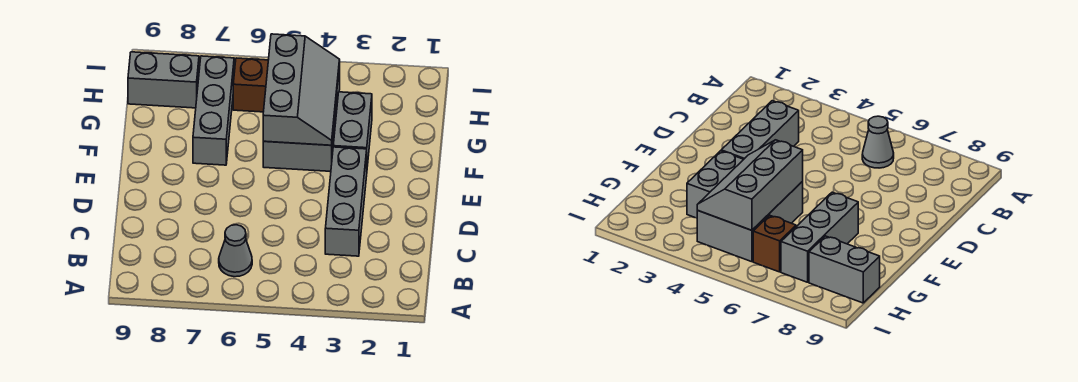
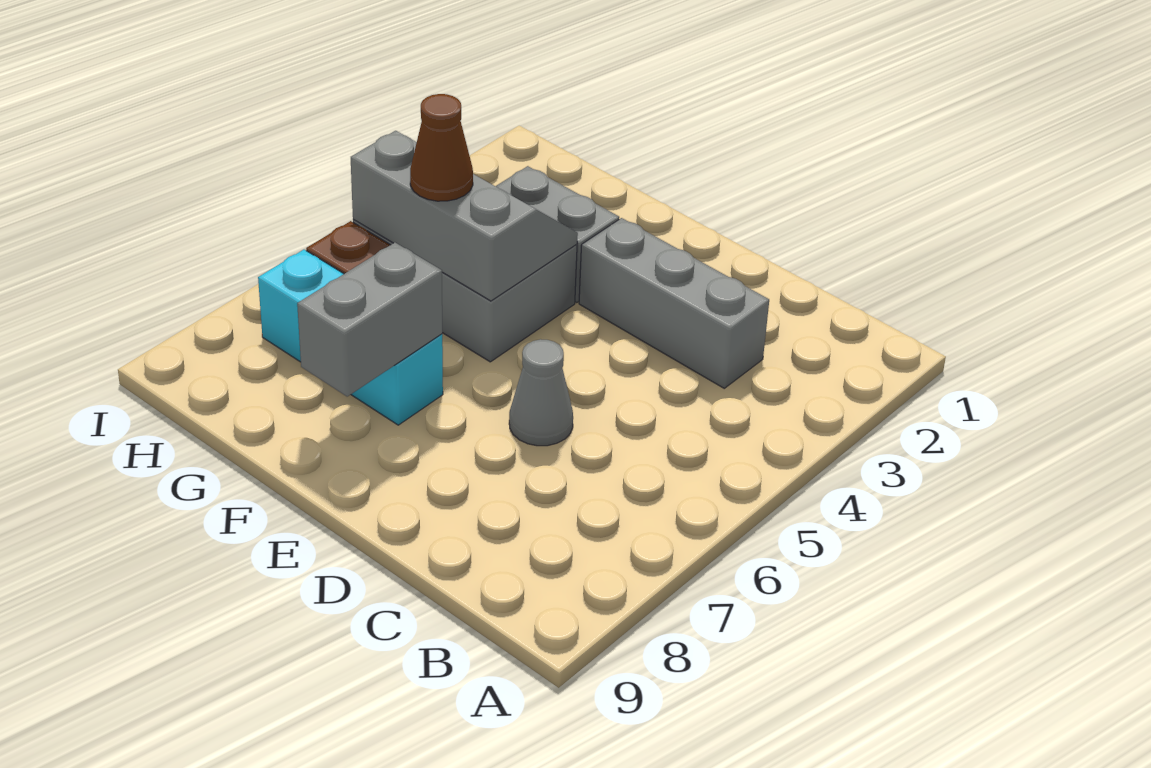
grey 1x1 cone [219,225,252,277] -> grey 1x1 cone moved to [509,339,573,446]
grey 1x3 brick [193,56,234,165] -> cyan 1x3 brick [258,250,443,425]
none -> brown 1x1 cone [410,94,473,201]
grey 1x2 brick [128,52,199,108] -> grey 1x2 brick moved to [297,243,442,396]

